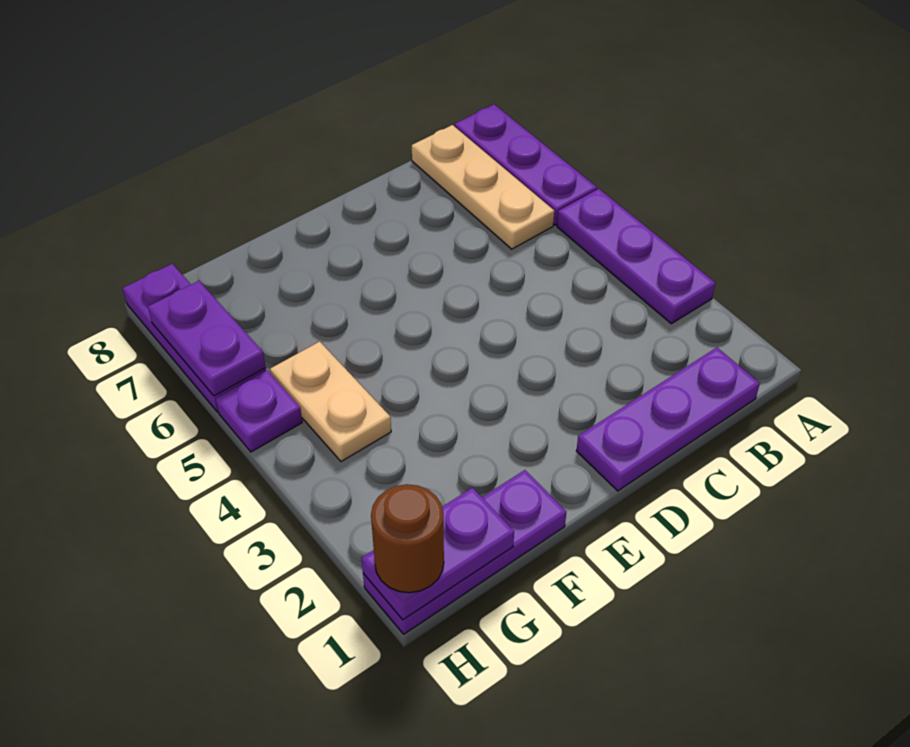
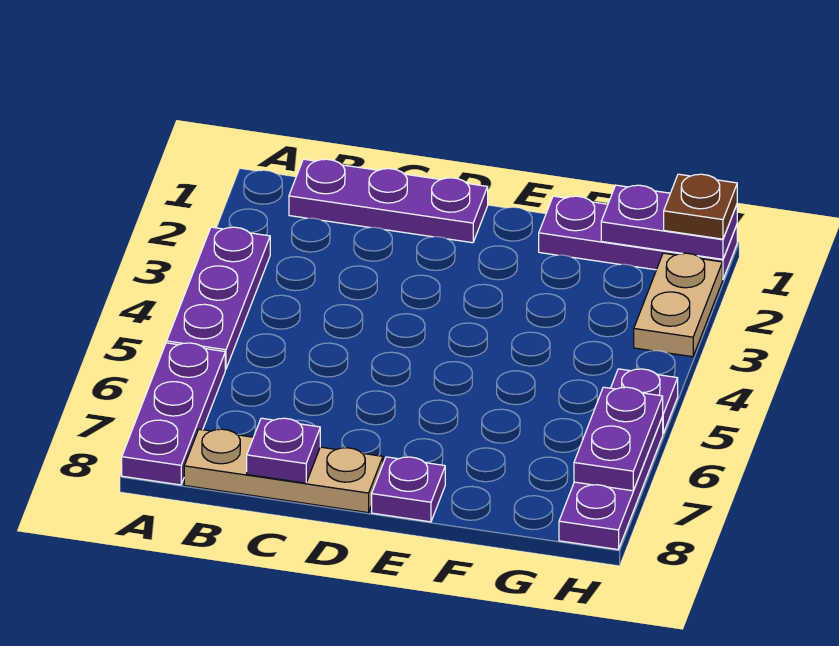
tan 1x3 plate [412,125,554,249] -> tan 1x3 plate turned to [184,429,383,513]
none -> purple 1x1 plate [247,418,320,483]
none -> purple 1x1 plate [372,457,445,522]
tan 1x2 plate [270,342,391,462] -> tan 1x2 plate moved to [634,253,722,357]
brown 1x1 round brick [371,484,444,593] -> brown 1x1 plate [664,174,737,239]

